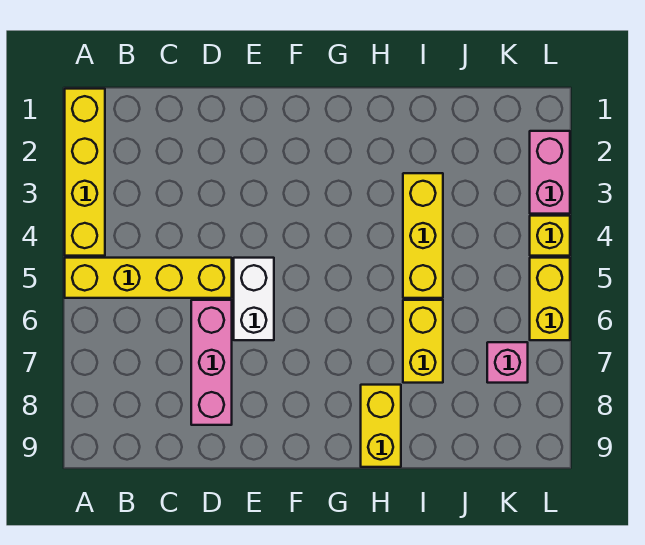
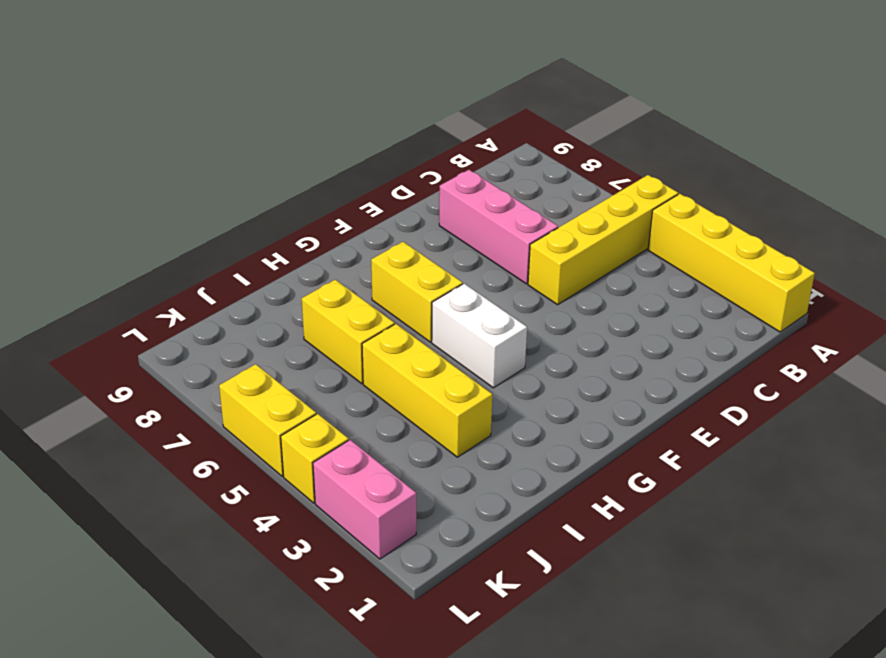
white 1x2 brick [234,258,274,340] -> white 1x2 brick moved to [432,284,527,388]
yellow 1x2 brick [361,385,401,467] -> yellow 1x2 brick moved to [371,242,463,342]
pink 1x1 brick [487,342,528,383] -> none

